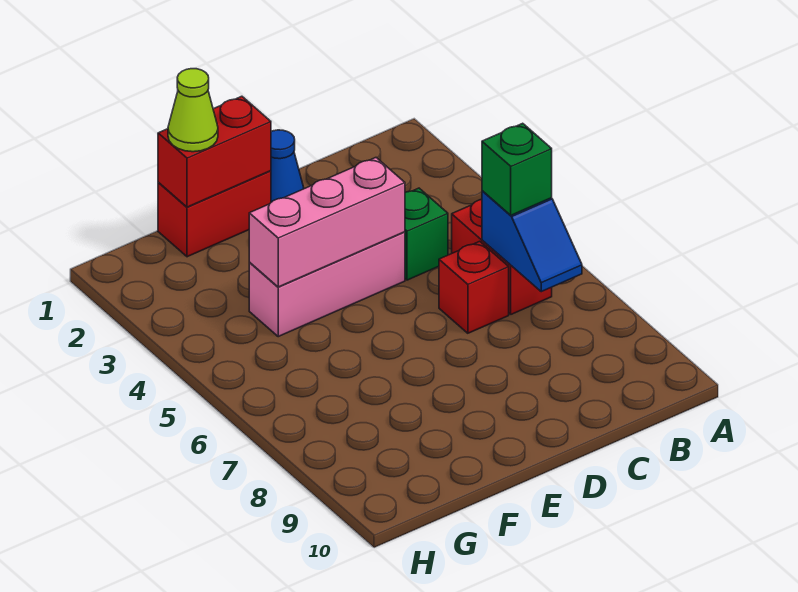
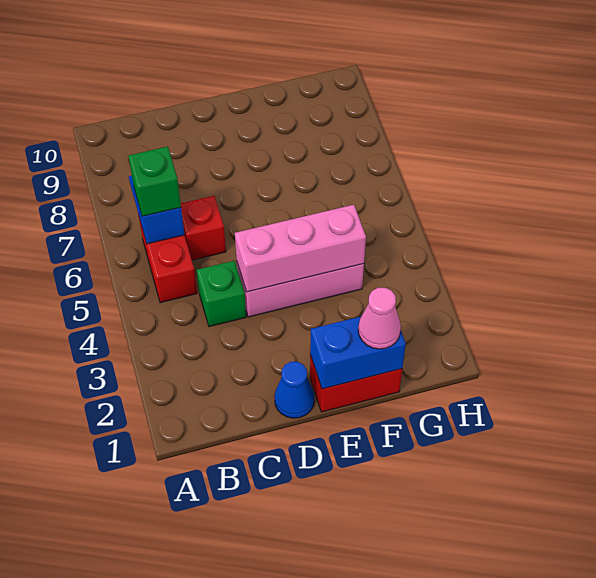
red 1x2 brick [158,96,271,207] -> blue 1x2 brick [310,317,406,389]
lime 1x1 cone [168,69,218,152] -> pink 1x1 cone [358,288,401,349]

